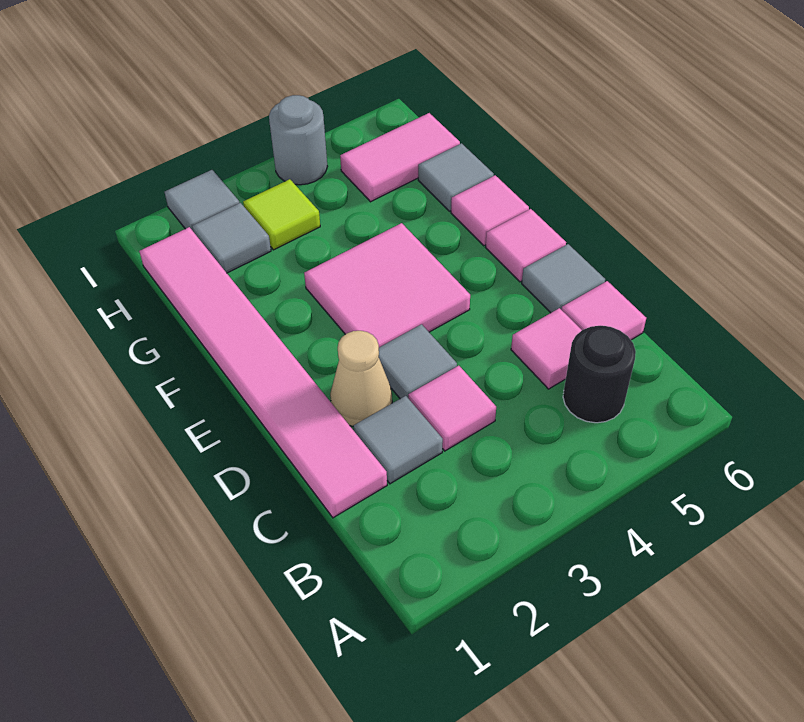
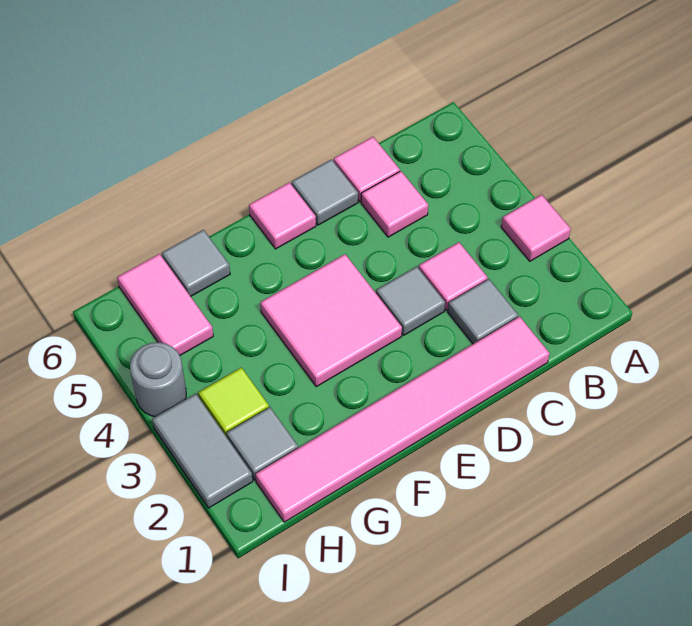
black 1x1 round brick [563,326,636,423] -> none
tan 1x1 cone [330,331,392,426] -> none
pink 1x1 tile [451,175,529,246] -> pink 1x1 tile moved to [501,195,570,261]
grey 1x1 tile [165,170,239,231] -> grey 1x2 tile [152,394,253,508]

